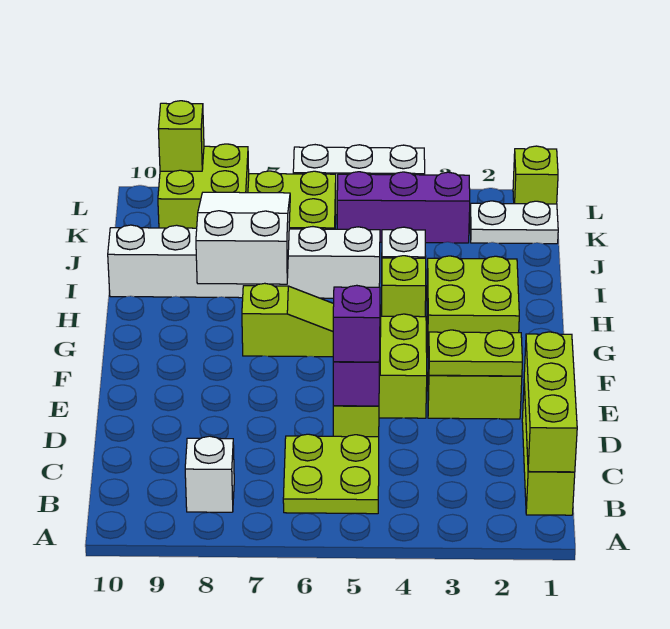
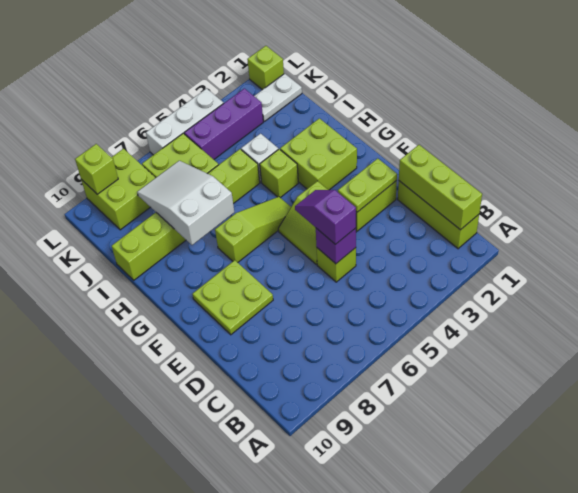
lime 2x2 plate [283,434,379,514] -> lime 2x2 plate moved to [192,260,273,335]
white 1x1 brick [185,436,234,512] -> none
white 1x6 brick [108,225,380,298] -> lime 1x6 brick [112,149,260,280]

